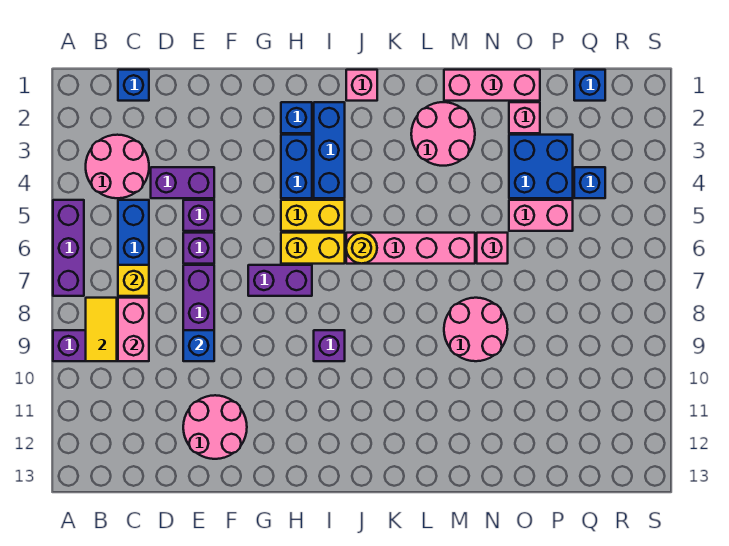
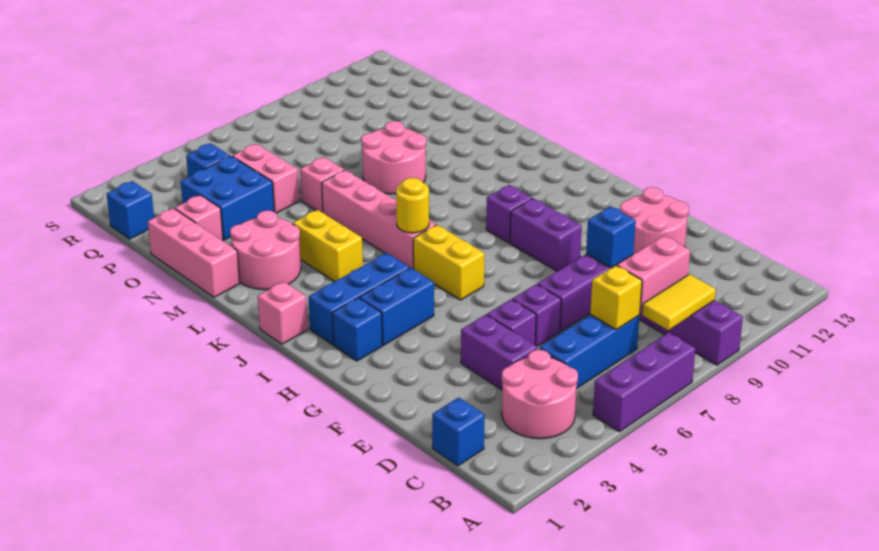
purple 1x2 brick [248,265,312,296] -> purple 1x2 brick moved to [510,198,582,271]
yellow 1x2 brick [281,200,345,231] -> yellow 1x2 brick moved to [293,210,363,282]

